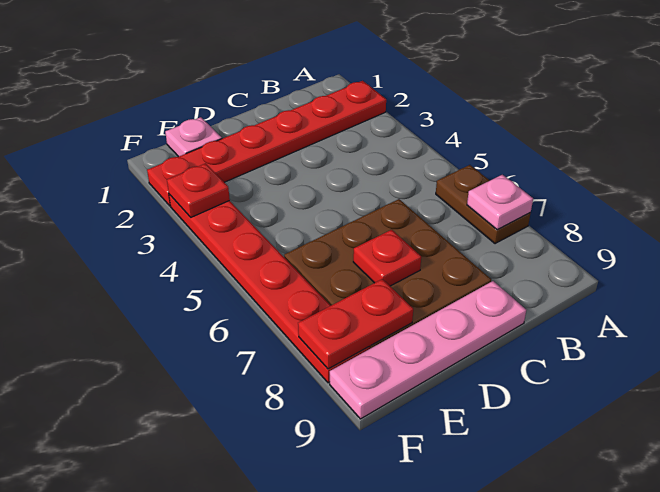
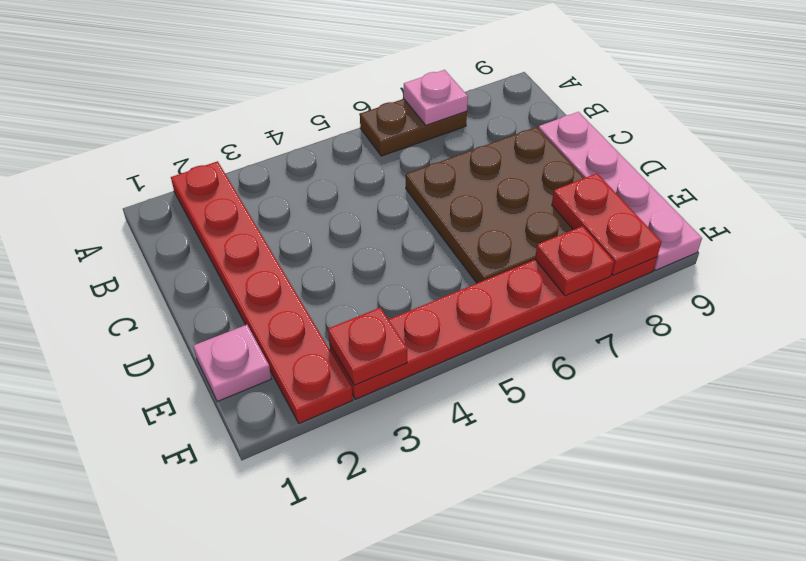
red 1x1 plate [353,230,421,286] -> red 1x1 plate moved to [535,226,614,296]

